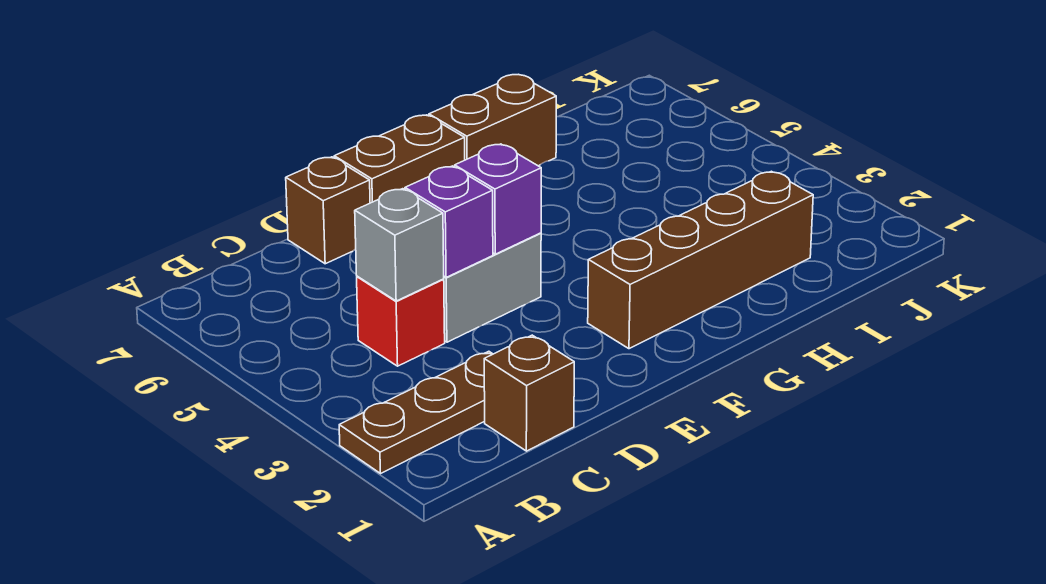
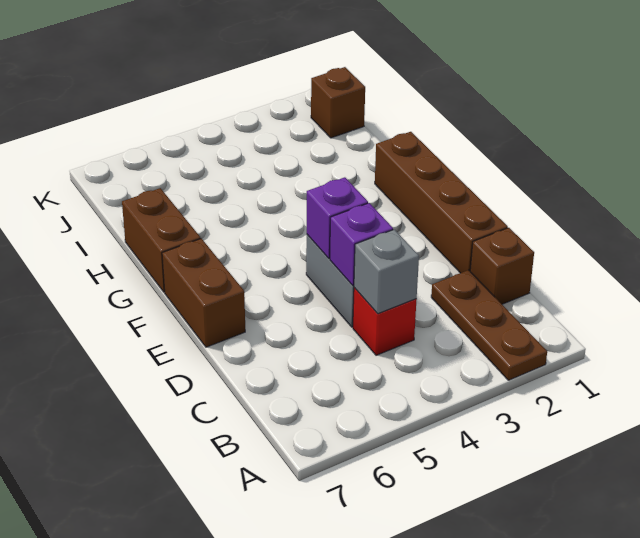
brown 1x1 brick [286,157,370,264] -> brown 1x1 brick moved to [311,67,365,138]
brown 1x4 brick [588,171,813,349] -> brown 1x4 brick moved to [375,132,508,273]

